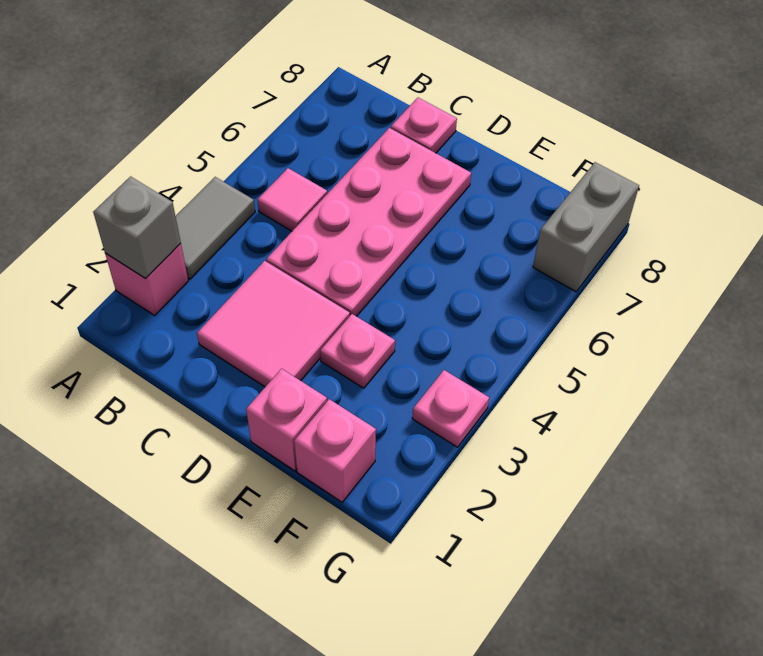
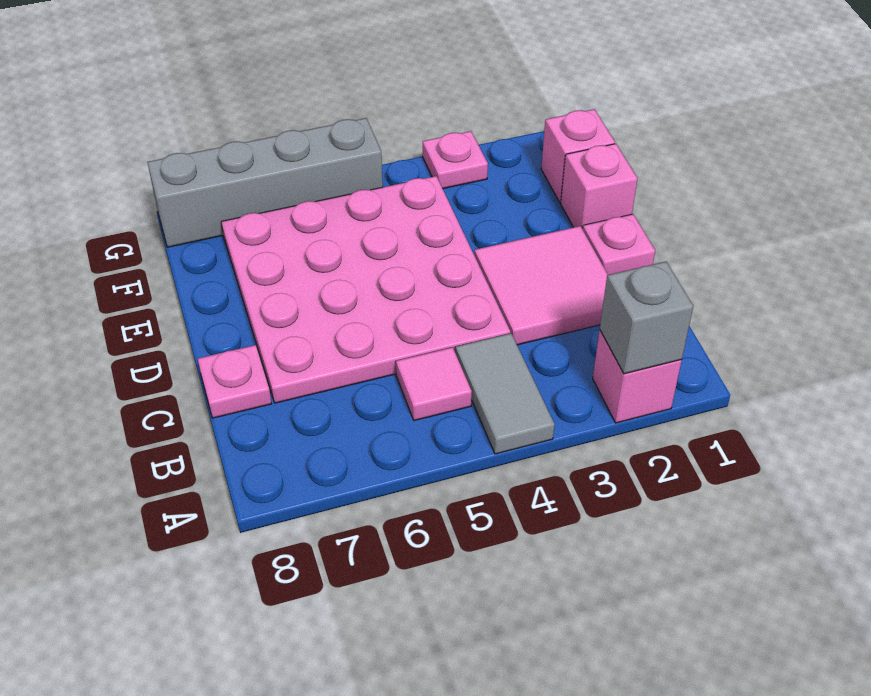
grey 1x2 tile [175,177,255,279] -> grey 1x2 tile turned to [455,333,555,454]
pink 2x4 plate [266,128,471,316] -> pink 4x4 plate [221,176,510,403]
pink 1x1 plate [320,314,395,388] -> pink 1x1 plate moved to [583,214,655,275]
grey 1x2 brick [533,162,639,292] -> grey 1x4 brick [147,118,383,247]

